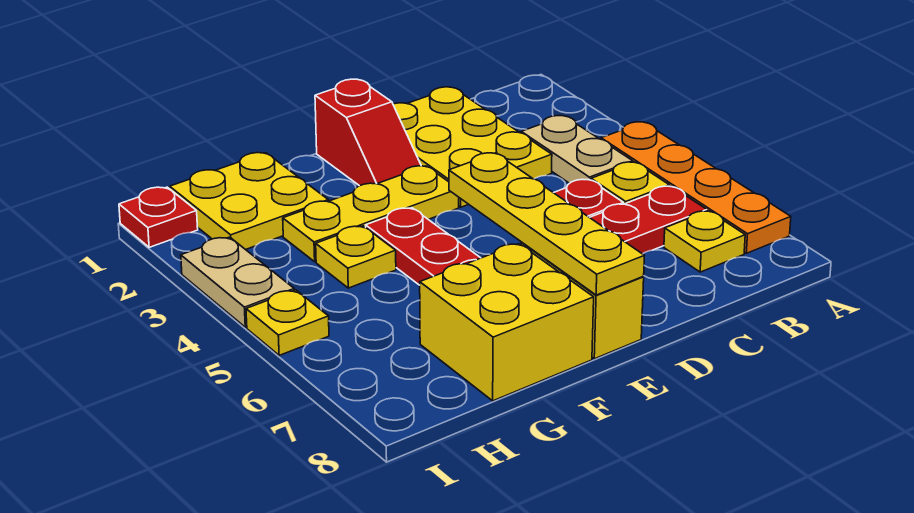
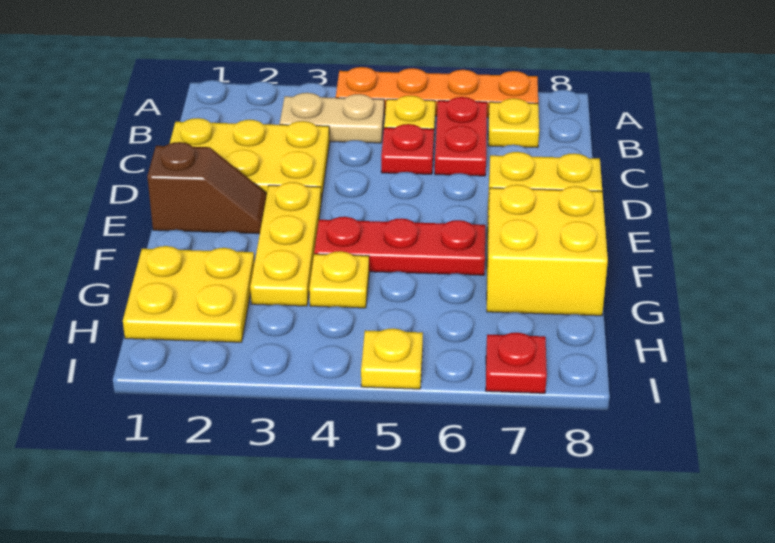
red 1x2 slope [315,79,421,186] -> brown 1x2 slope [147,142,266,234]
yellow 1x4 plate [449,153,644,295] -> none
red 1x1 plate [119,187,198,247] -> red 1x1 plate moved to [486,333,547,393]
tan 1x2 plate [181,237,294,327] -> none

